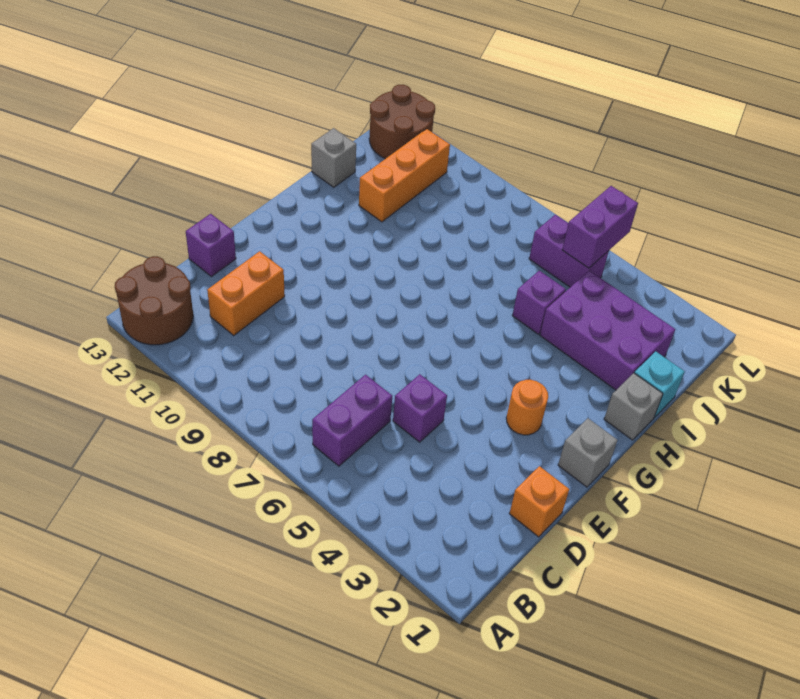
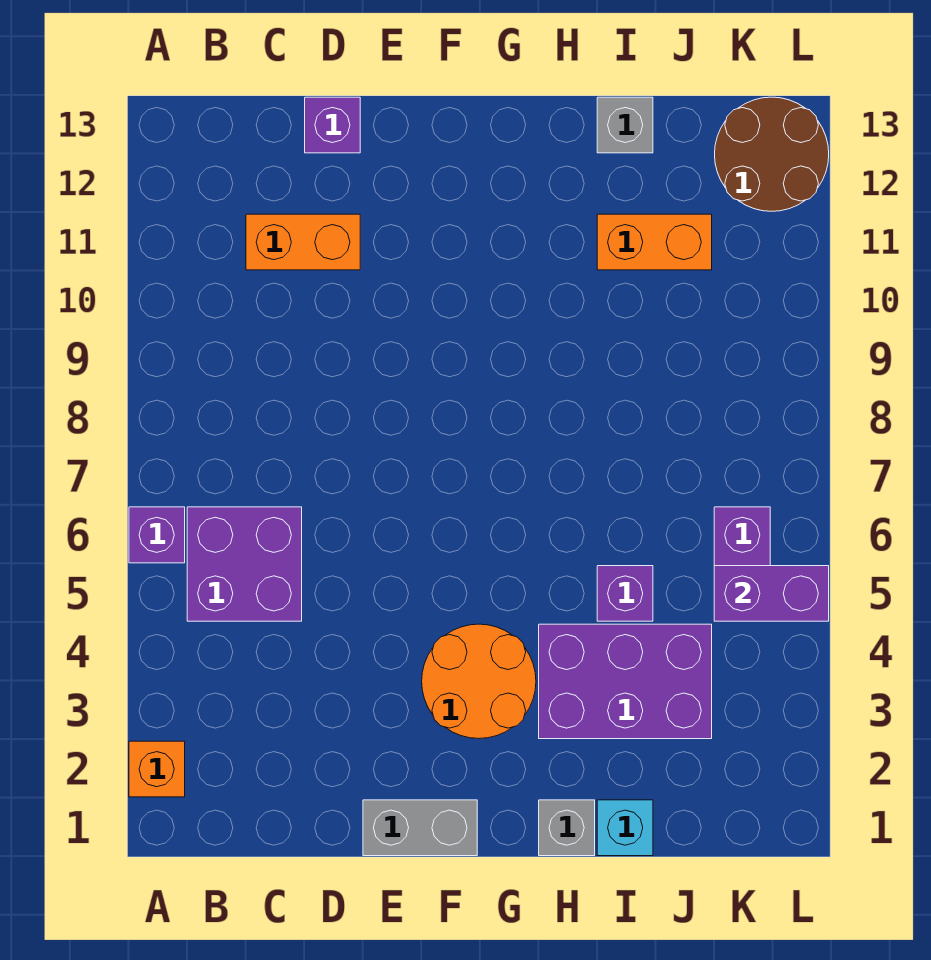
brown 2x2 round brick [115,256,193,345] -> none
purple 1x2 brick [312,375,392,466] -> purple 2x2 brick [187,507,302,621]
orange 1x1 brick [509,466,569,537] -> orange 1x1 brick moved to [129,741,185,797]
purple 1x1 brick [393,374,447,442] -> purple 1x1 brick moved to [129,507,185,563]
grey 1x1 brick [558,418,617,487] -> grey 1x2 brick [363,800,477,856]
orange 1x1 round brick [506,380,548,435] -> orange 2x2 round brick [422,624,536,739]
purple 2x3 brick [540,271,675,390] -> purple 2x3 brick turned to [539,624,712,739]
orange 1x3 brick [359,129,450,222] -> orange 1x2 brick [597,214,712,270]

